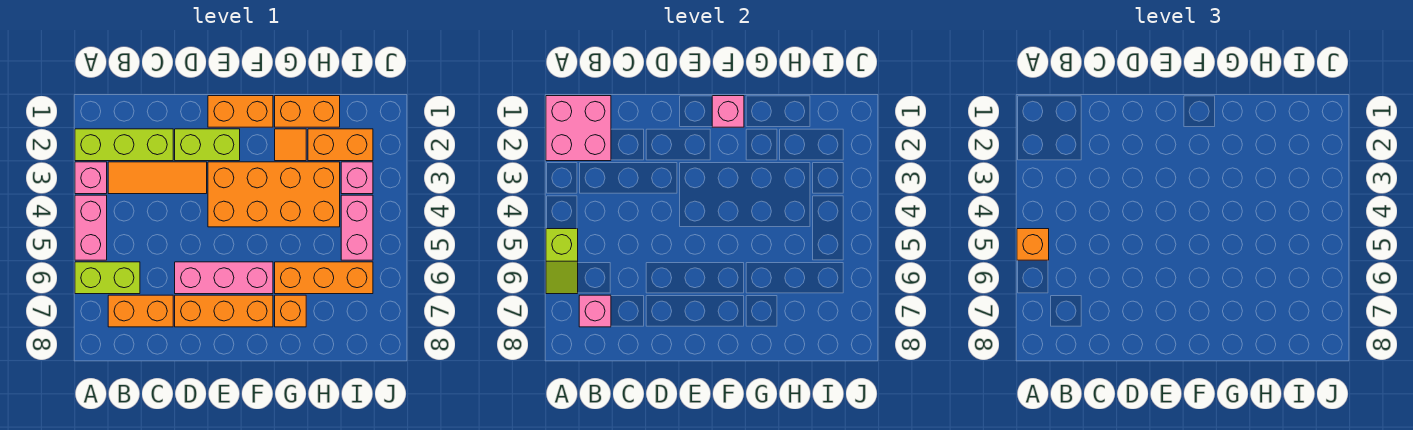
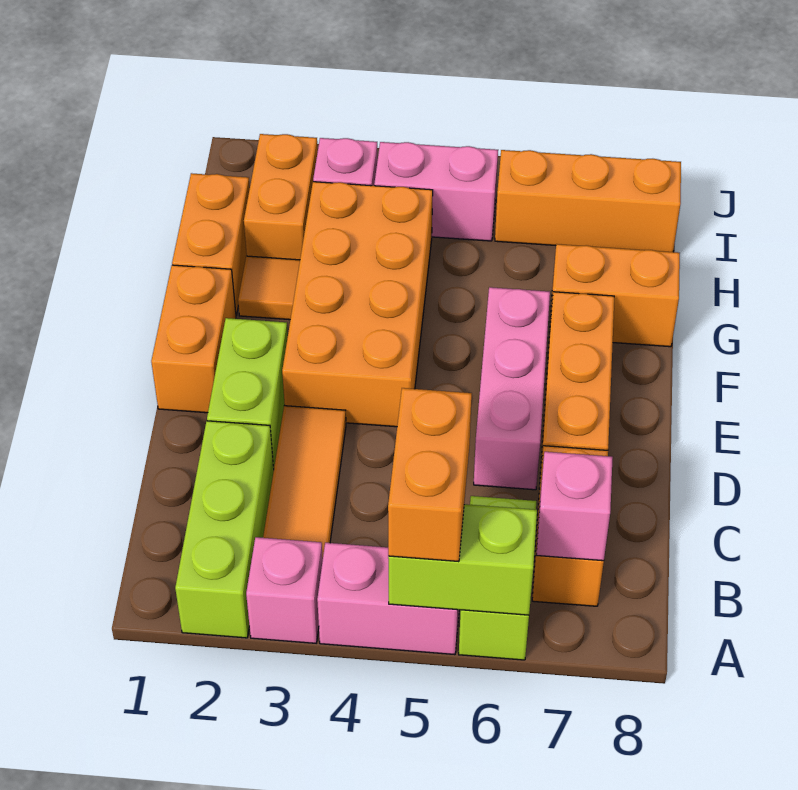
pink 2x2 brick [546,96,611,161] -> none
lime 1x2 slope [546,229,578,294] -> lime 1x2 brick [388,504,537,615]
orange 1x1 brick [1017,229,1049,260] -> orange 1x2 brick [388,388,472,562]
pink 1x1 brick [712,96,744,127] -> none
orange 1x3 brick [275,262,373,294] -> orange 1x3 brick turned to [495,150,681,252]
orange 1x1 brick [275,295,306,327] -> orange 1x2 brick [549,244,680,347]

